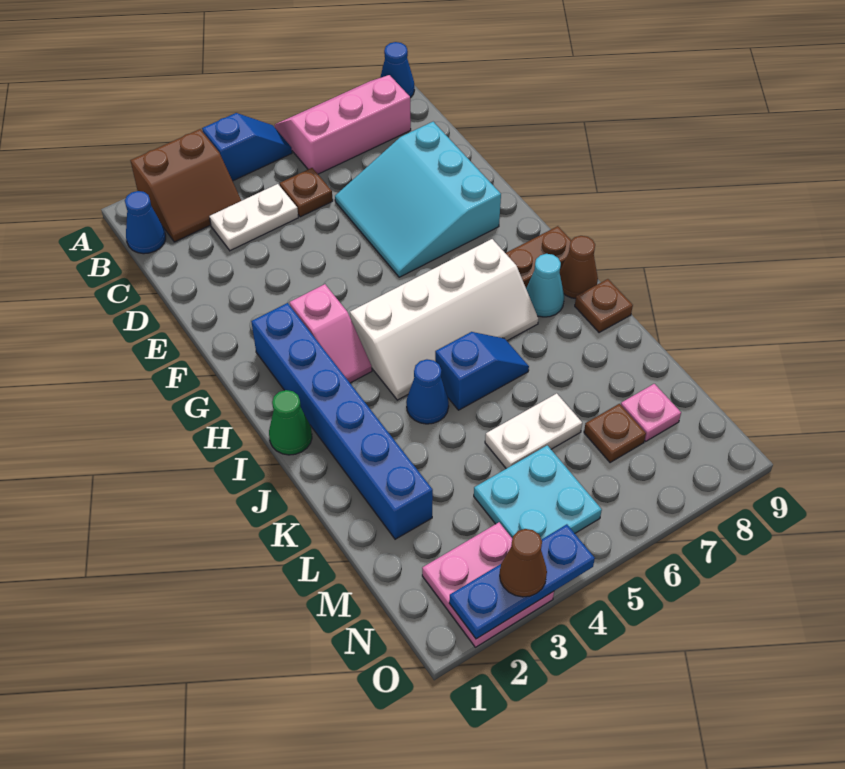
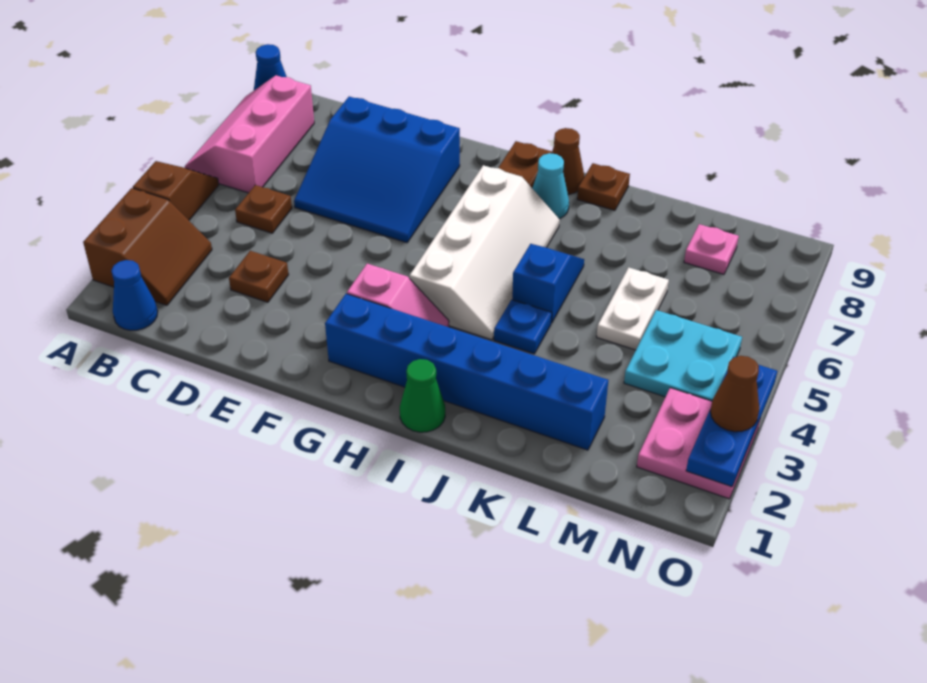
blue 1x2 slope [202,113,292,181] -> brown 1x2 slope [133,161,219,220]
white 1x2 plate [209,184,298,251] -> none
cyan 3x3 slope [335,122,501,277] -> blue 3x3 slope [294,97,460,243]
blue 1x1 cone [406,359,449,424] -> blue 1x1 plate [494,300,552,354]
brown 1x1 plate [584,404,646,463] -> brown 1x1 plate moved to [229,251,289,302]

